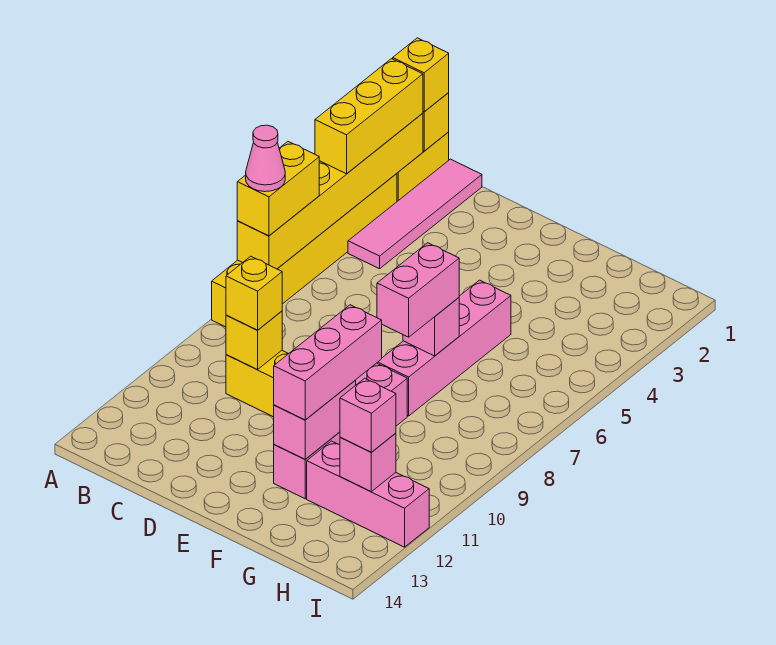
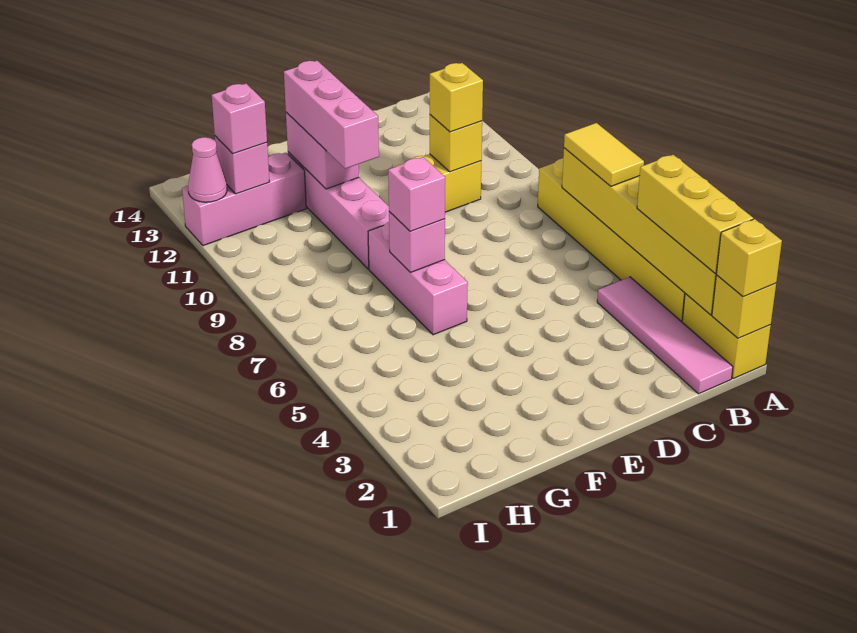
yellow 1x2 brick [237,142,319,236] -> yellow 1x2 tile [564,123,644,186]
pink 1x1 cone [246,125,285,192] -> pink 1x1 cone moved to [188,137,227,202]
pink 1x4 brick [377,280,511,416] -> pink 1x3 brick [368,222,468,335]
pink 1x2 brick [377,243,459,337] -> pink 1x1 brick [388,157,445,231]

